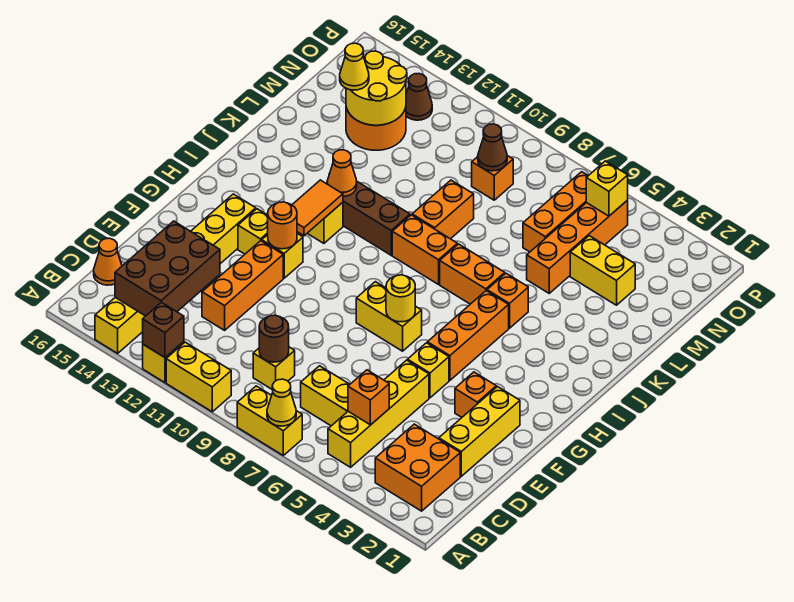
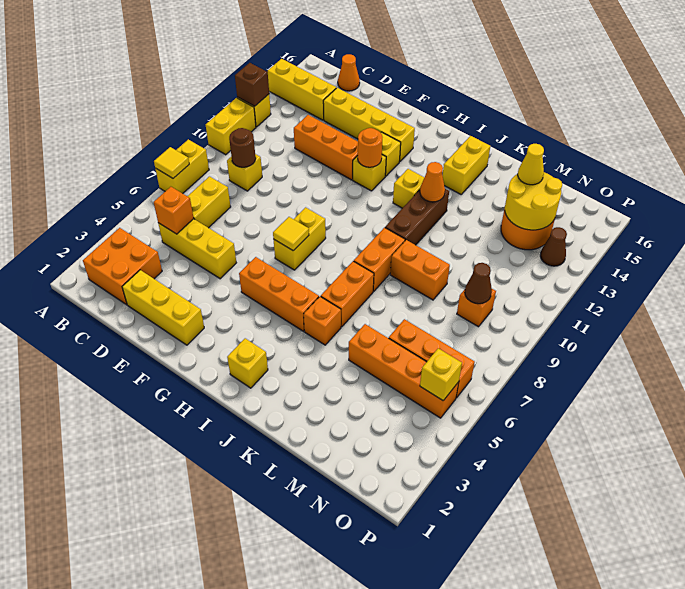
yellow 1x1 cone [267,379,296,426] -> yellow 1x1 tile [154,147,189,178]
yellow 1x4 brick [328,360,429,467] -> yellow 1x3 brick [158,219,236,279]
brown 2x3 brick [115,221,220,316] -> none
orange 1x1 brick [455,372,496,417] -> none
yellow 1x1 brick [408,343,449,398] -> yellow 1x1 brick moved to [227,338,268,388]
yellow 1x1 round brick [386,275,415,322] -> yellow 1x1 tile [273,217,309,251]
orange 1x2 tile [292,180,343,236] -> none
yellow 1x2 brick [570,236,635,305] -> yellow 1x2 brick moved to [442,136,490,194]

